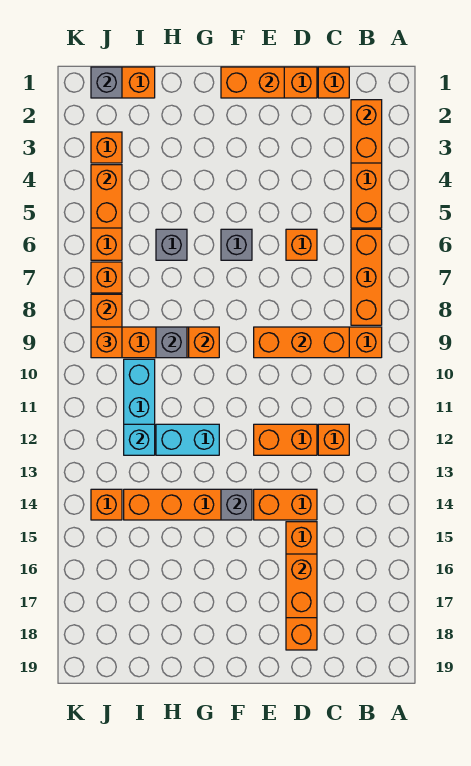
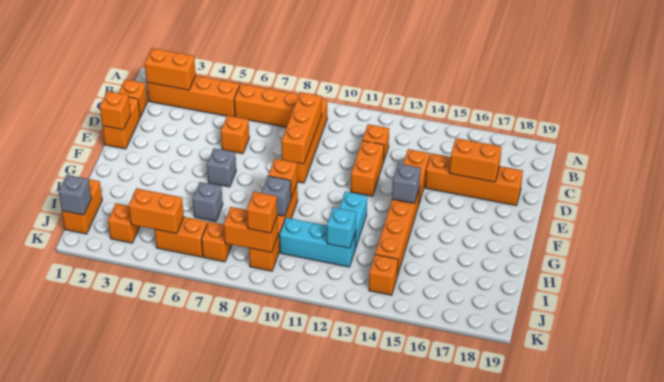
orange 1x2 brick [221,67,284,98] -> orange 1x1 brick [100,91,131,130]

